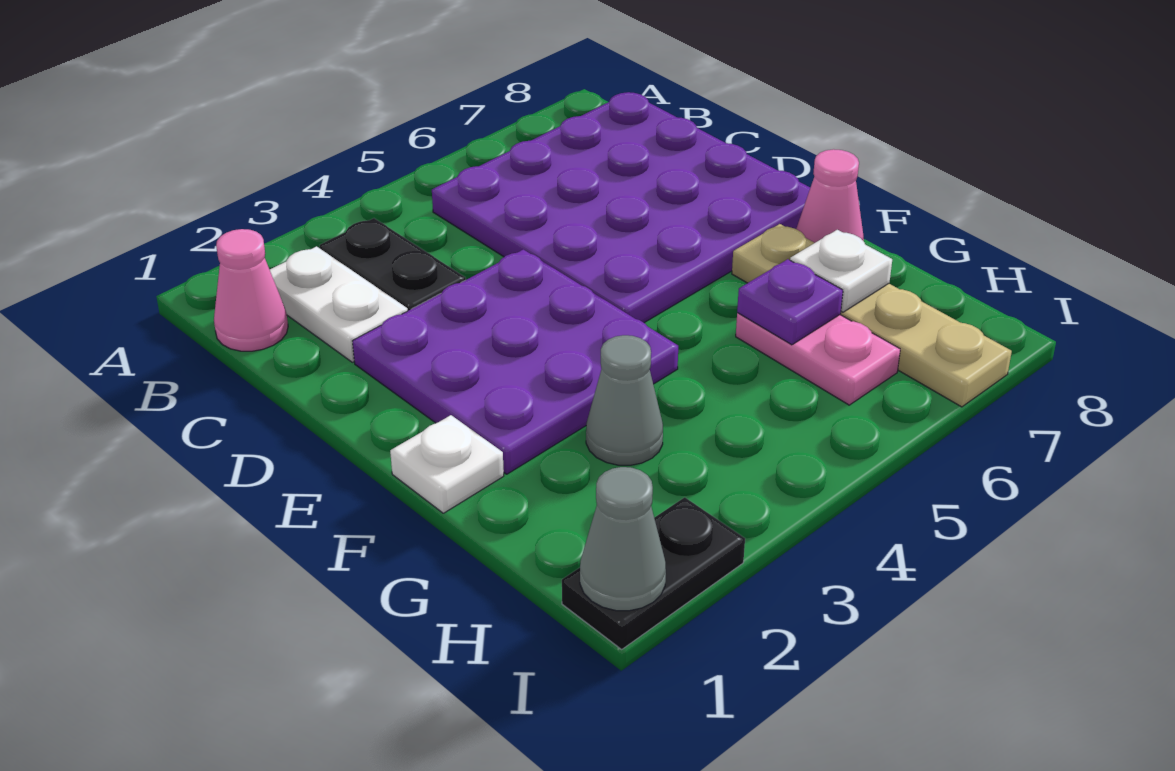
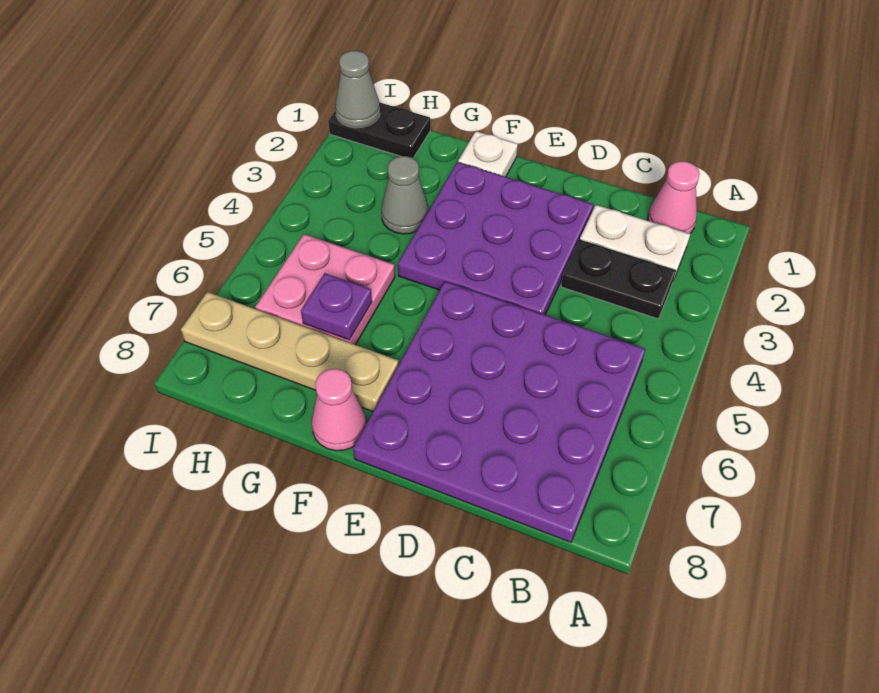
pink 1x2 plate [736,313,900,405] -> pink 2x2 plate [255,234,395,345]
white 1x1 plate [790,230,892,312] -> none
black 1x2 plate [562,497,745,649] -> black 1x2 plate turned to [328,103,430,158]

